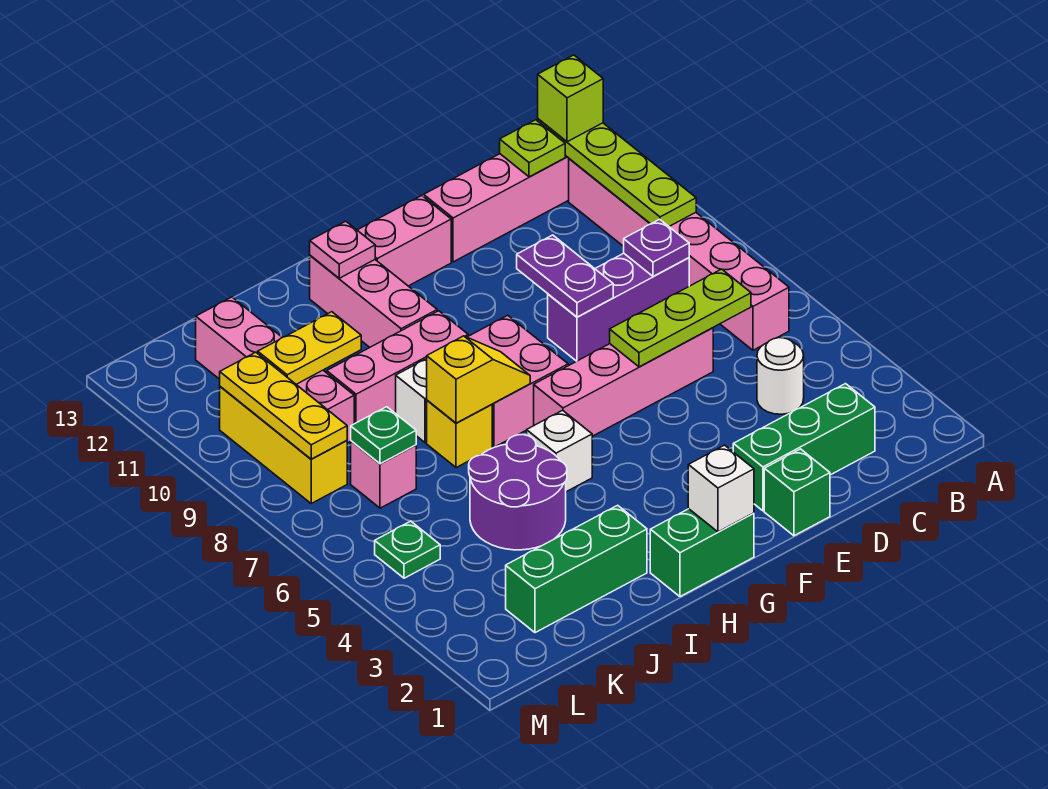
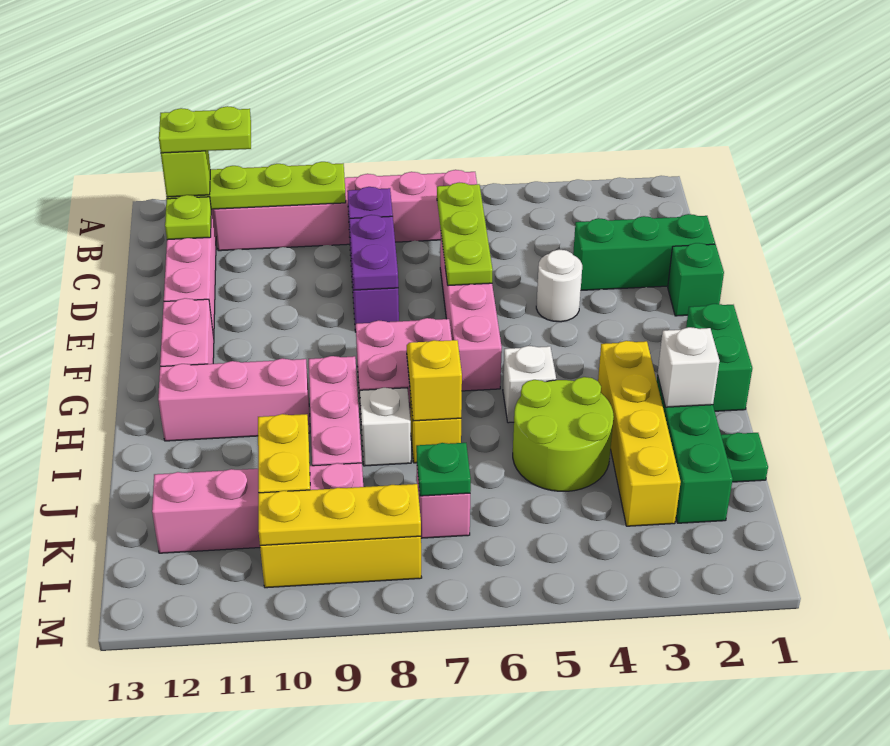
none -> lime 1x2 plate [159,106,251,153]
green 1x3 brick [733,384,875,511] -> green 1x3 brick turned to [573,214,715,290]
white 1x1 round brick [757,338,804,414] -> white 1x1 round brick moved to [536,250,582,322]
purple 1x2 plate [517,235,613,317] -> purple 1x2 plate turned to [349,215,398,290]
white 1x1 brick [688,445,754,532] -> white 1x1 brick moved to [658,327,720,407]
none -> yellow 1x4 brick [598,341,681,526]
pink 1x1 plate [310,221,375,278] -> none
purple 2x2 round brick [469,435,567,550] -> lime 2x2 round brick [513,377,614,491]
green 1x1 plate [375,521,440,578] -> green 1x1 plate moved to [721,433,768,482]

